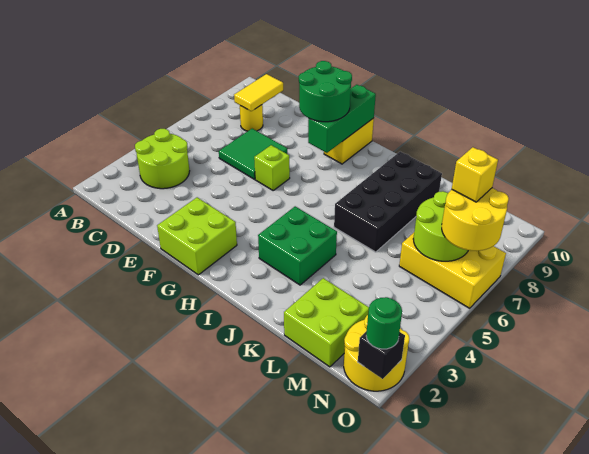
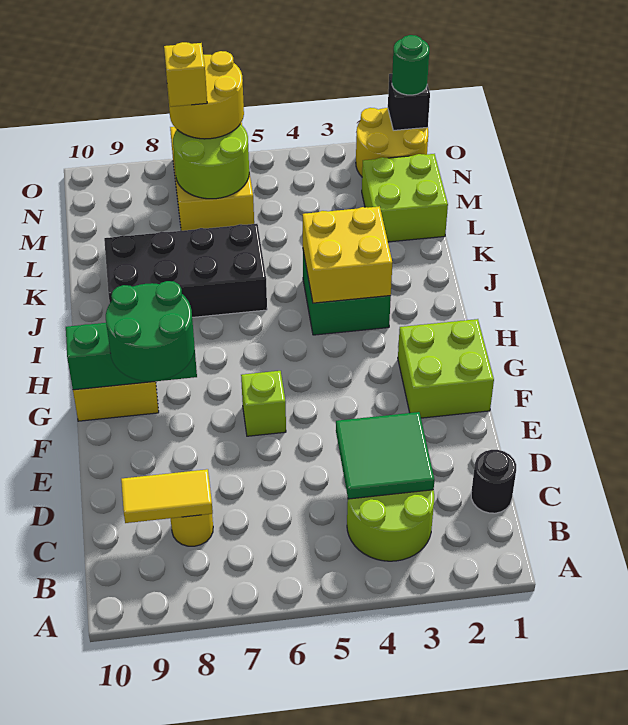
none -> black 1x1 round brick [471,450,516,513]
green 2x2 tile [219,129,287,179] -> green 2x2 tile moved to [336,412,434,499]
none -> yellow 2x2 brick [302,206,392,303]

